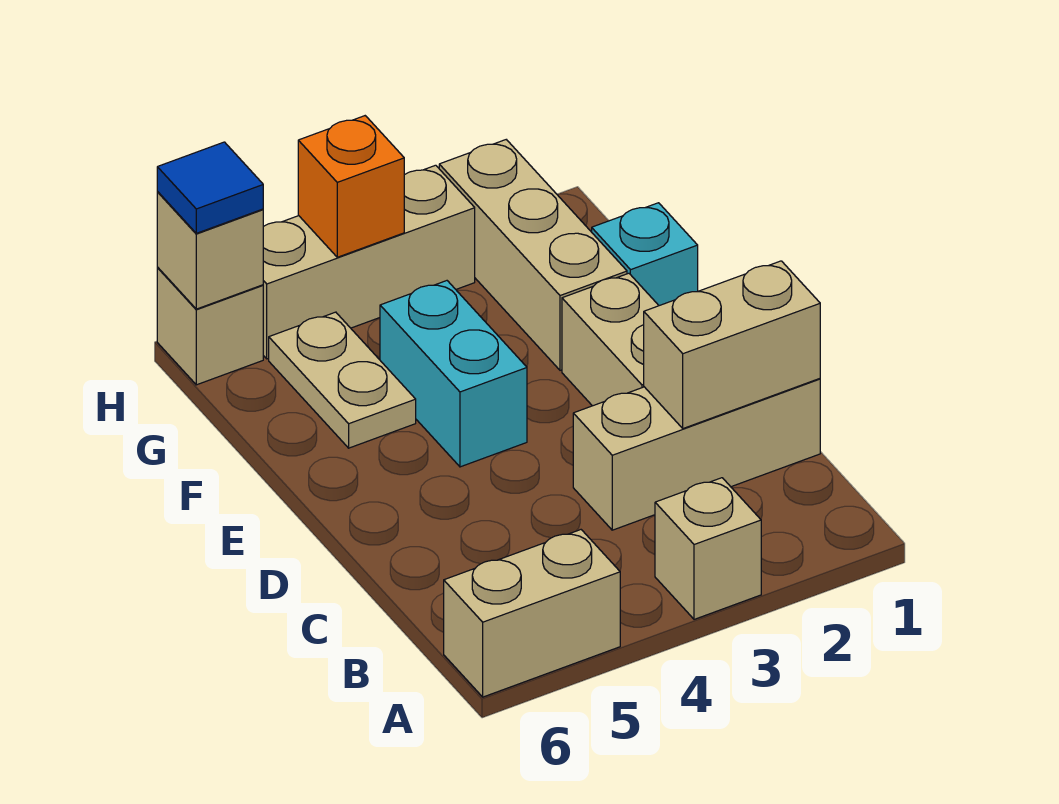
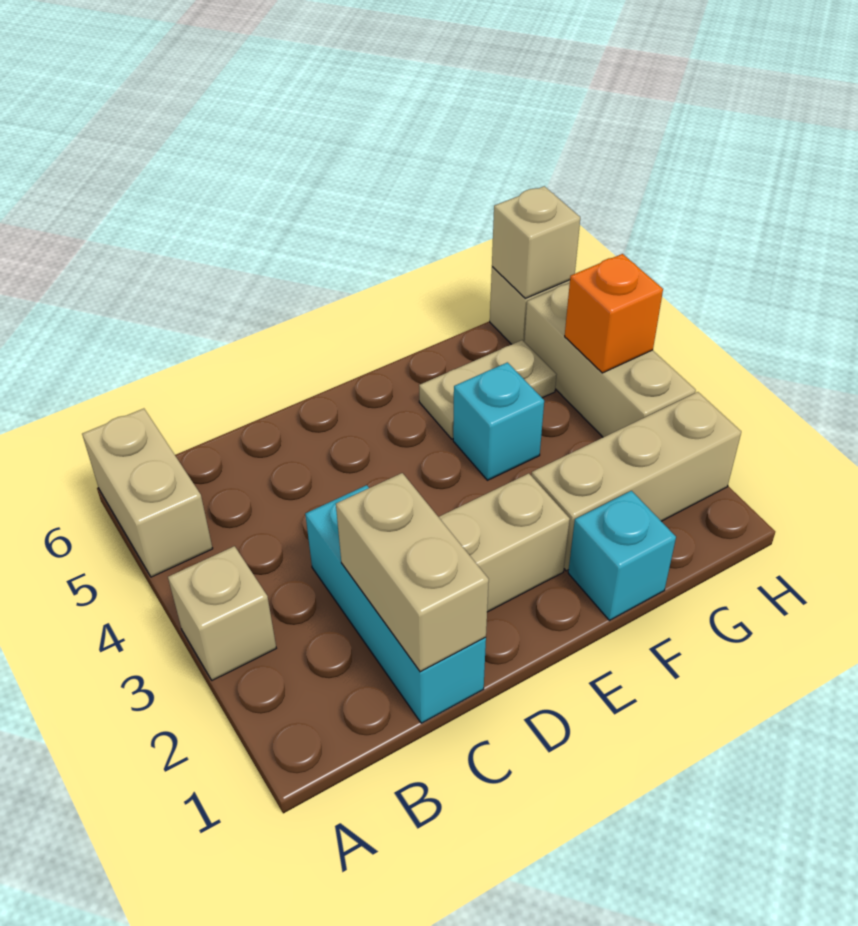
tan 1x3 brick [573,379,820,530] -> cyan 1x3 brick [305,485,486,723]
cyan 1x2 brick [380,281,527,467] -> cyan 1x1 brick [453,362,544,480]
blue 1x1 tile [157,142,263,233] -> none

